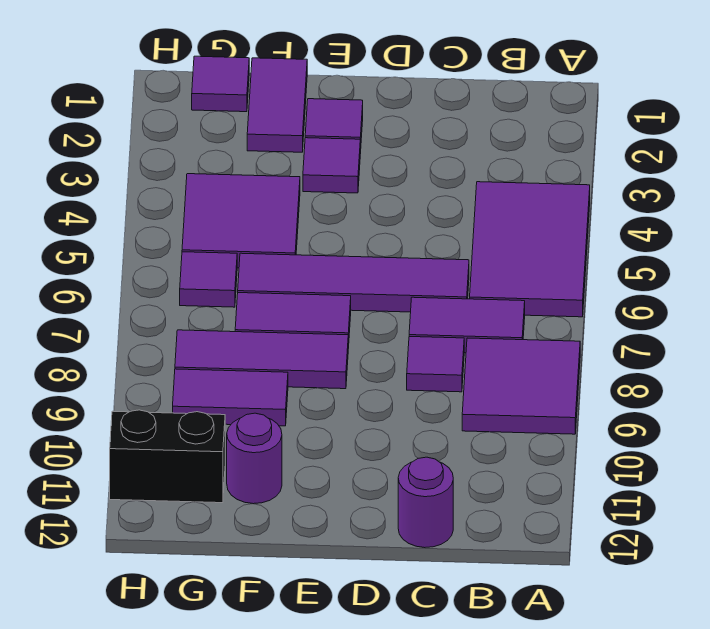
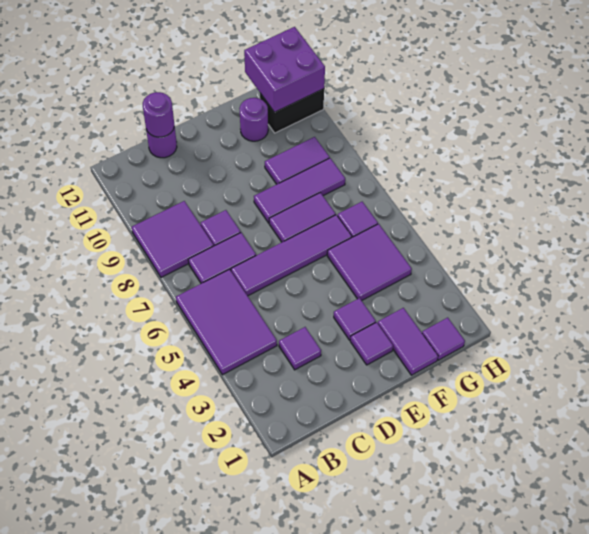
none -> purple 1x1 tile [279,327,321,370]
none -> purple 1x1 round brick [143,92,174,137]
none -> purple 2x2 brick [244,27,325,112]

